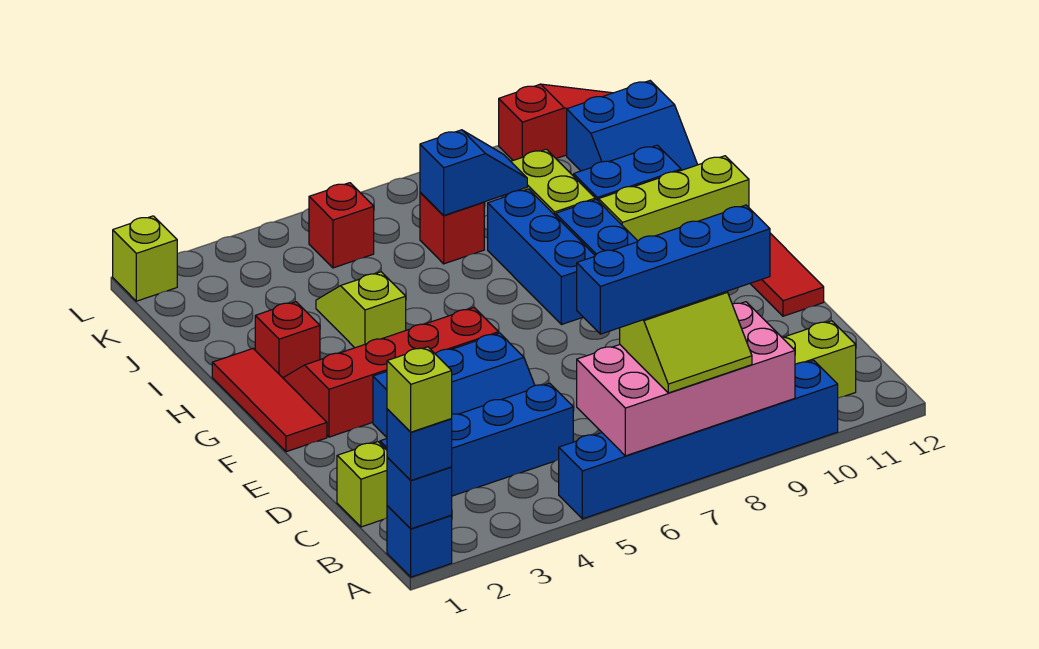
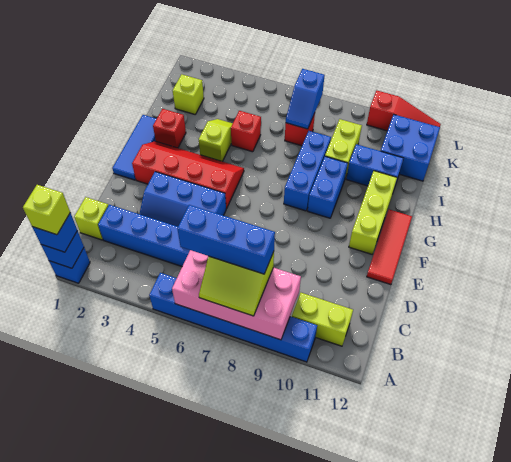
blue 1x4 brick [577,205,770,334] -> blue 1x3 brick [177,205,275,274]
red 1x3 tile [212,349,327,452] -> blue 1x3 tile [112,115,156,180]
lime 1x3 brick [599,156,749,241] -> lime 1x3 brick turned to [349,171,397,254]
blue 1x2 slope [420,130,527,216] -> blue 1x2 slope turned to [286,69,325,129]
blue 2x2 slope [567,81,698,171] -> blue 2x2 brick [381,115,440,181]
red 1x1 brick [309,183,374,268] -> red 1x1 brick moved to [231,111,261,152]
lime 1x1 brick [113,216,177,301] -> lime 1x1 brick moved to [173,74,204,114]

